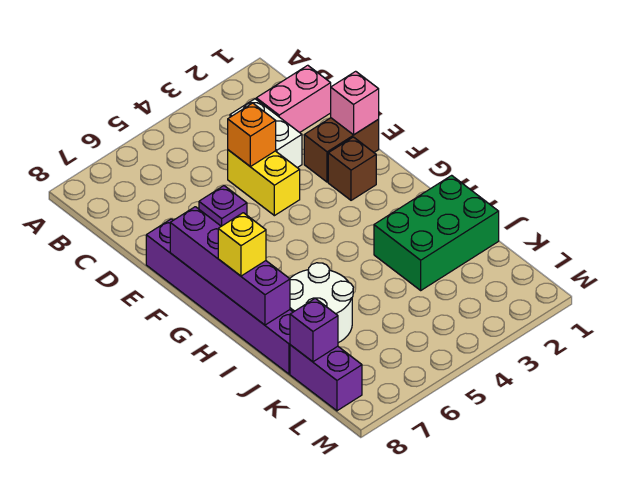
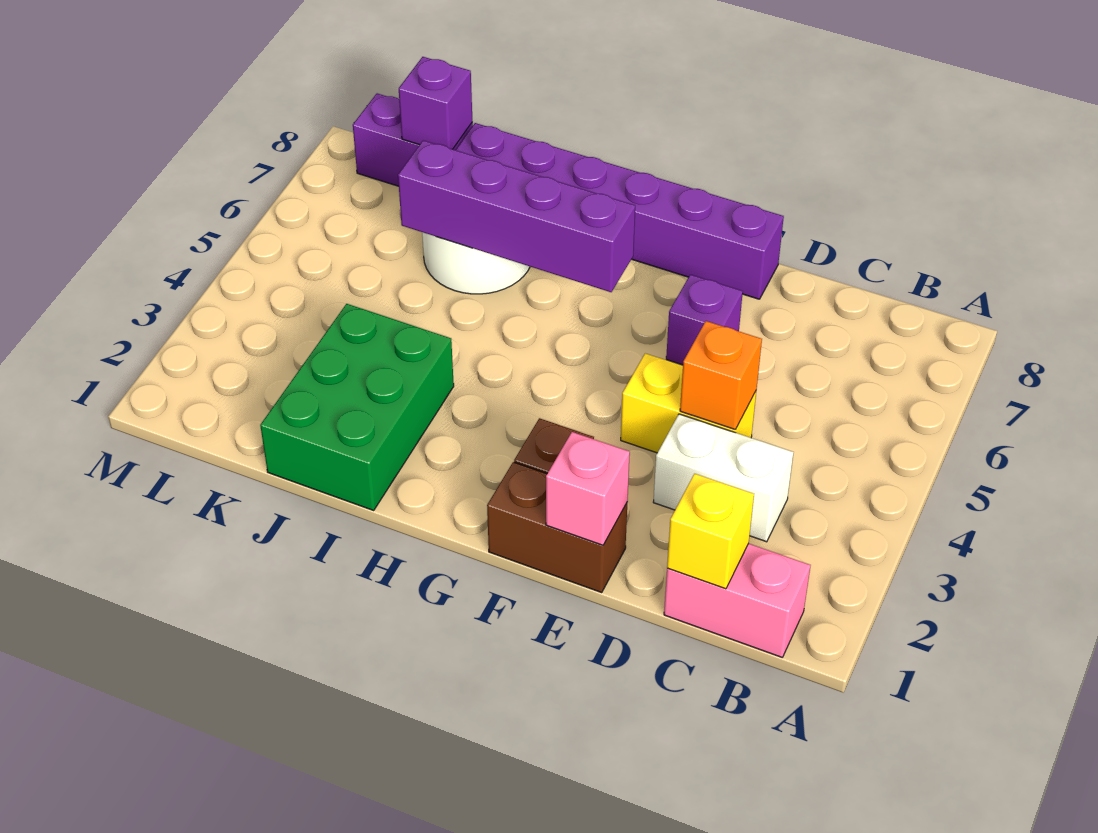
pink 1x2 brick [256,65,331,133] -> pink 1x2 brick turned to [664,544,811,657]
brown 1x2 brick [304,118,379,182] -> brown 1x2 brick turned to [487,462,627,592]
purple 1x4 brick [170,207,290,325] -> purple 1x4 brick moved to [398,140,635,292]
yellow 1x1 brick [218,213,266,276] -> yellow 1x1 brick moved to [667,474,754,589]

